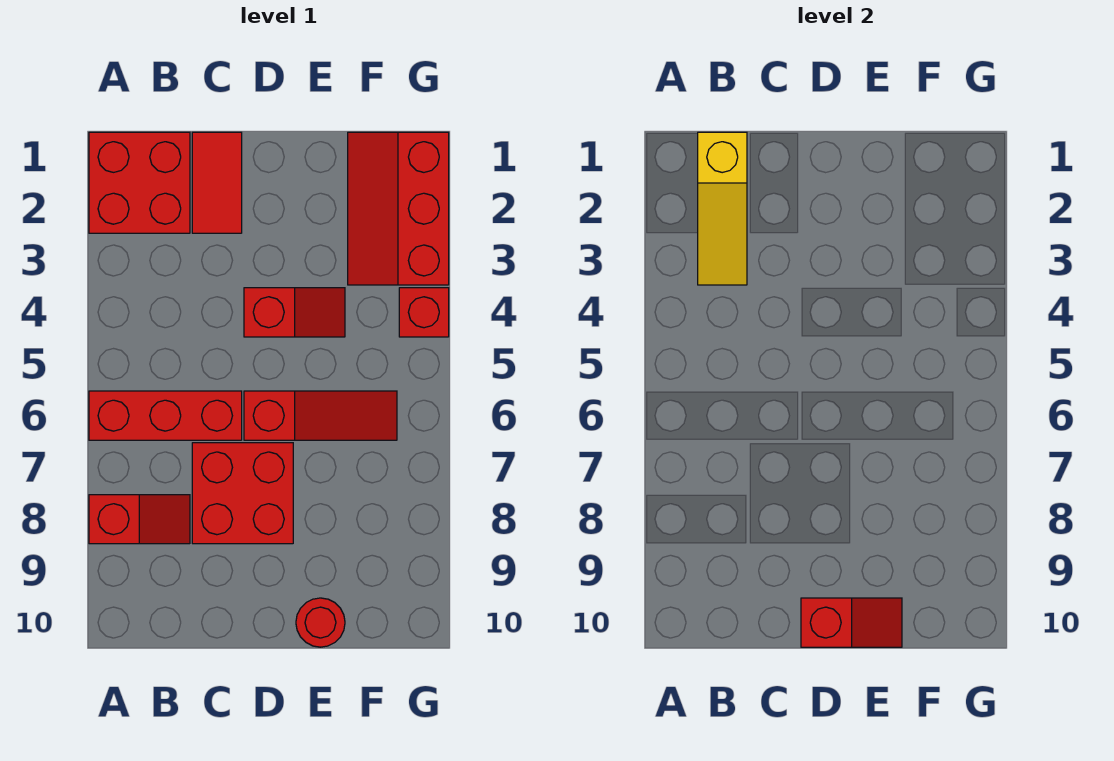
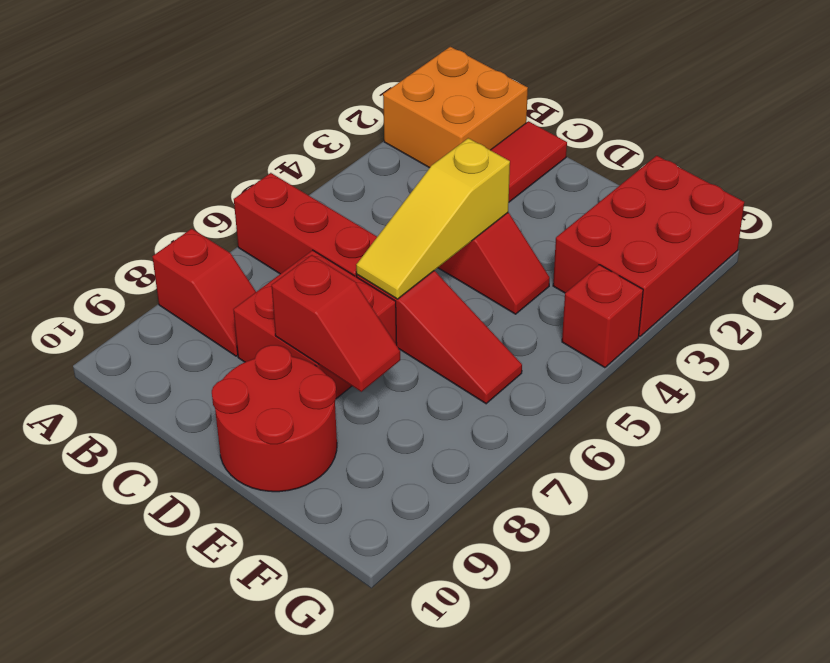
red 2x2 brick [89,132,190,233] -> orange 2x2 brick [383,47,528,168]
yellow 1x3 slope [698,132,747,285] -> yellow 1x3 slope moved to [356,138,510,299]
red 1x2 slope [801,598,902,647] -> red 1x2 slope moved to [272,255,400,392]
red 1x1 round brick [296,598,345,647] -> red 2x2 round brick [212,345,337,492]
red 2x3 slope [348,132,449,285] -> red 2x3 brick [553,156,744,337]

